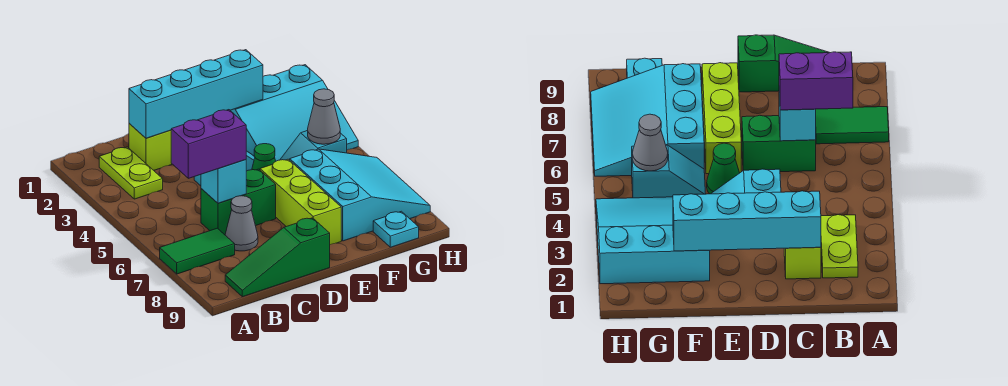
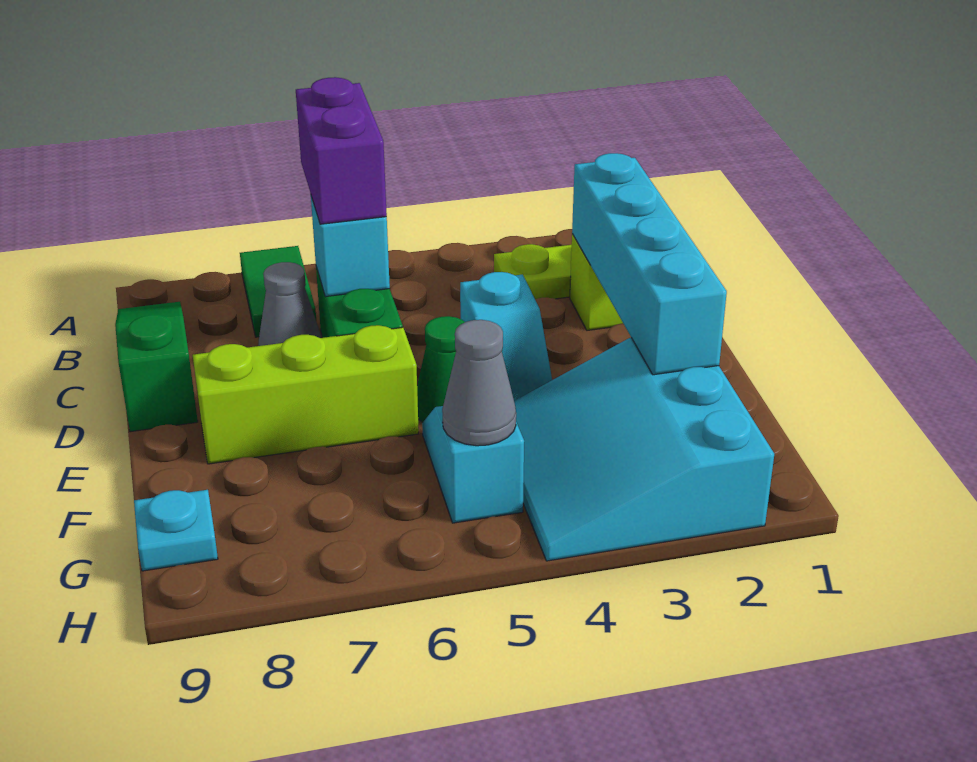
cyan 3x3 slope [290,149,430,241] -> none

